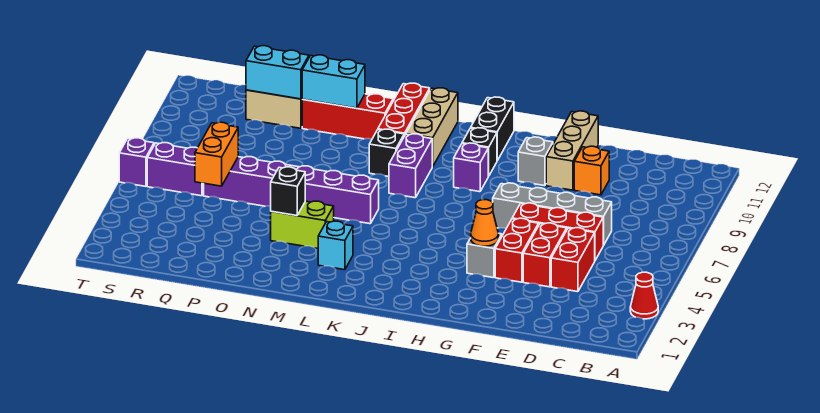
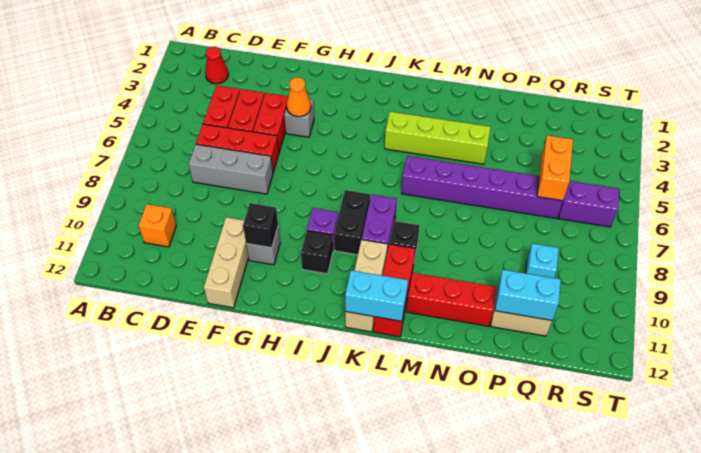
red 1x1 cone [630,272,658,319] -> red 1x1 cone moved to [205,47,229,84]
grey 1x4 brick [493,183,612,245] -> grey 1x3 brick [189,144,273,194]
orange 1x1 brick [574,146,609,195] -> orange 1x1 brick moved to [139,204,176,247]
black 1x2 brick [471,97,514,161] -> black 1x2 brick moved to [334,190,370,255]
cyan 1x1 brick [318,221,353,270] -> cyan 1x1 brick moved to [525,243,559,278]
lime 1x2 brick [271,201,334,248] -> lime 1x4 brick [385,112,490,164]
black 1x1 brick [271,167,305,216] -> black 1x1 brick moved to [243,203,278,248]
cyan 1x2 brick [302,55,365,108] -> cyan 1x2 brick moved to [345,270,408,321]
purple 1x1 brick [119,138,154,186] -> none

